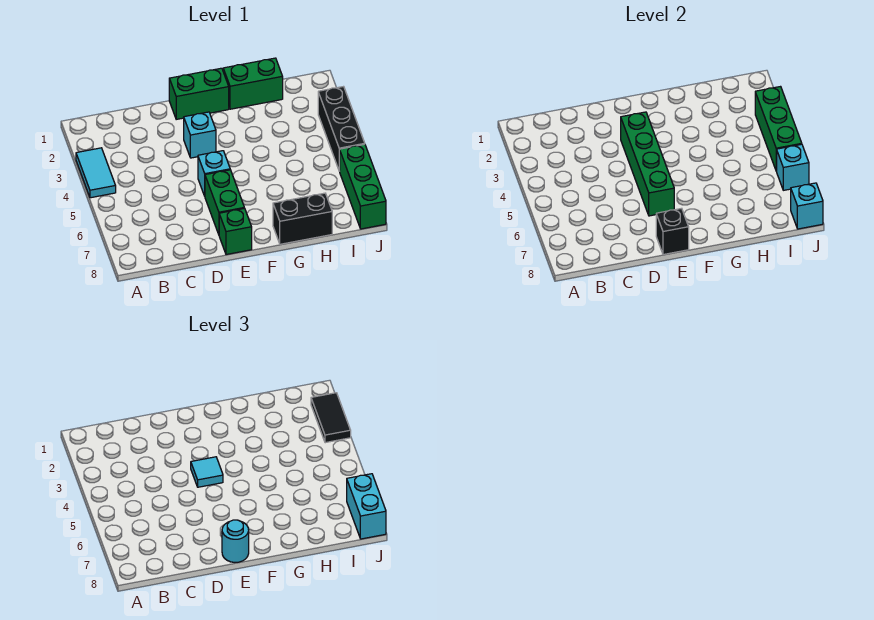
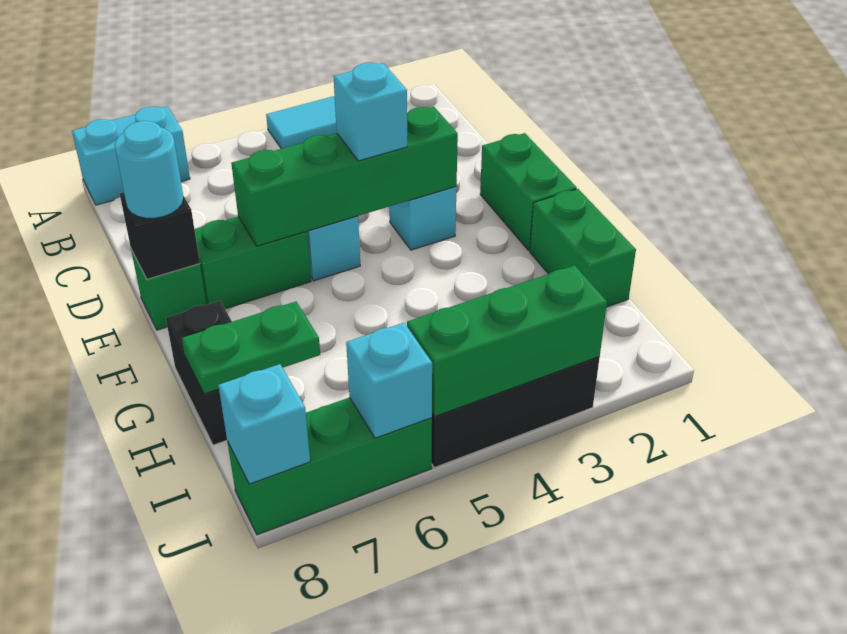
cyan 1x1 tile [191,457,223,487] -> cyan 1x1 brick [334,63,407,161]
none -> green 1x2 plate [182,302,320,394]
black 1x2 tile [311,393,351,443] -> none
cyan 1x2 brick [347,474,386,539] -> cyan 1x2 brick moved to [72,106,190,205]

